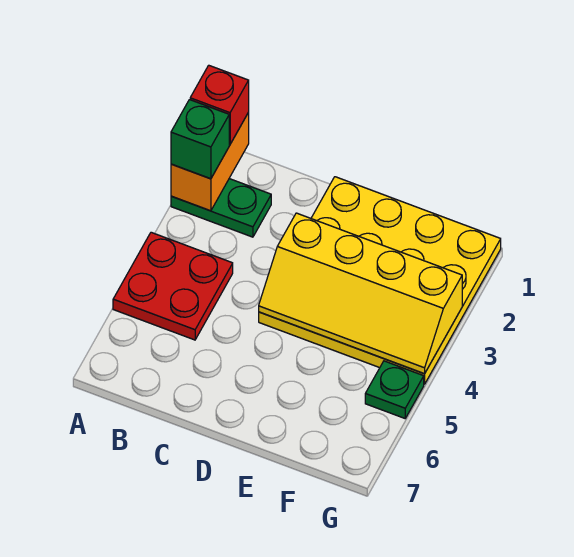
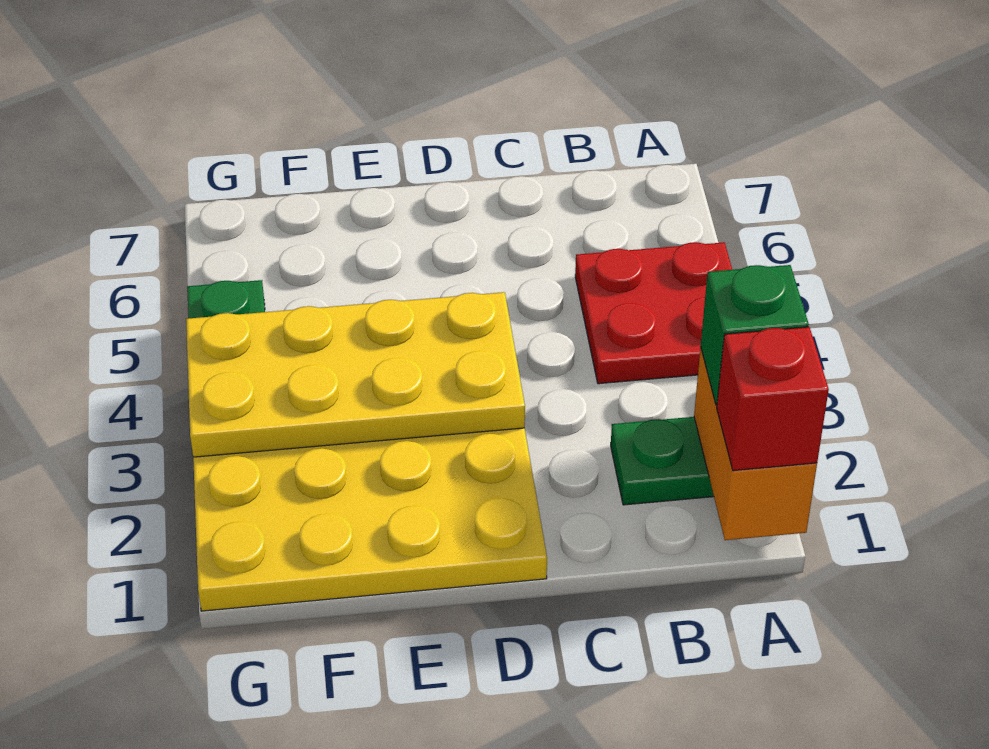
yellow 2x4 slope [259,213,462,374] -> yellow 2x4 plate [186,292,525,457]

